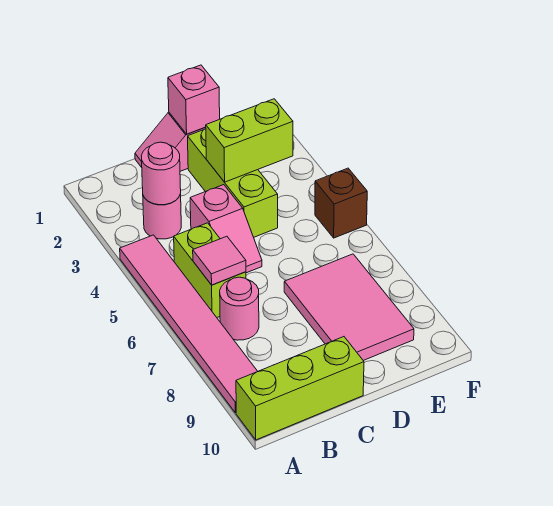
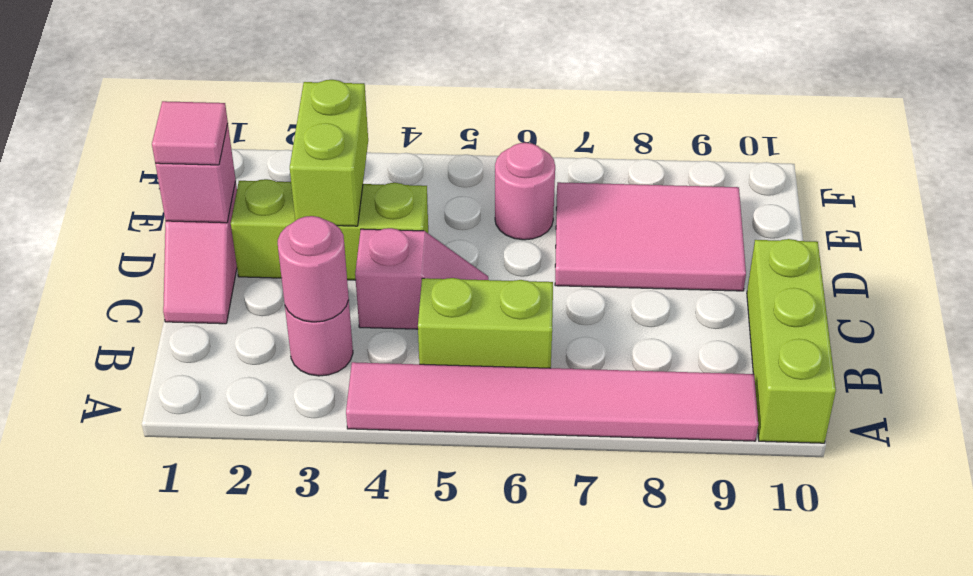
pink 1x1 tile [193,236,246,285] -> pink 1x1 tile moved to [152,101,228,165]
pink 1x1 round brick [220,277,259,340] -> pink 1x1 round brick moved to [495,143,555,240]
brown 1x1 brick [315,168,367,238] -> none

